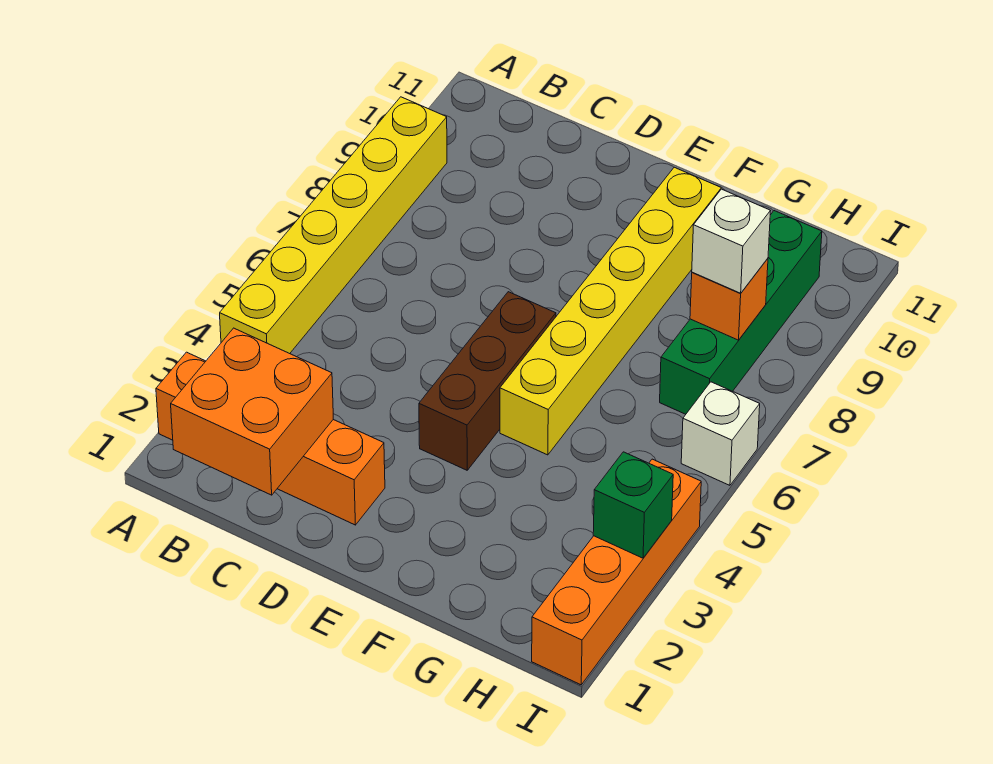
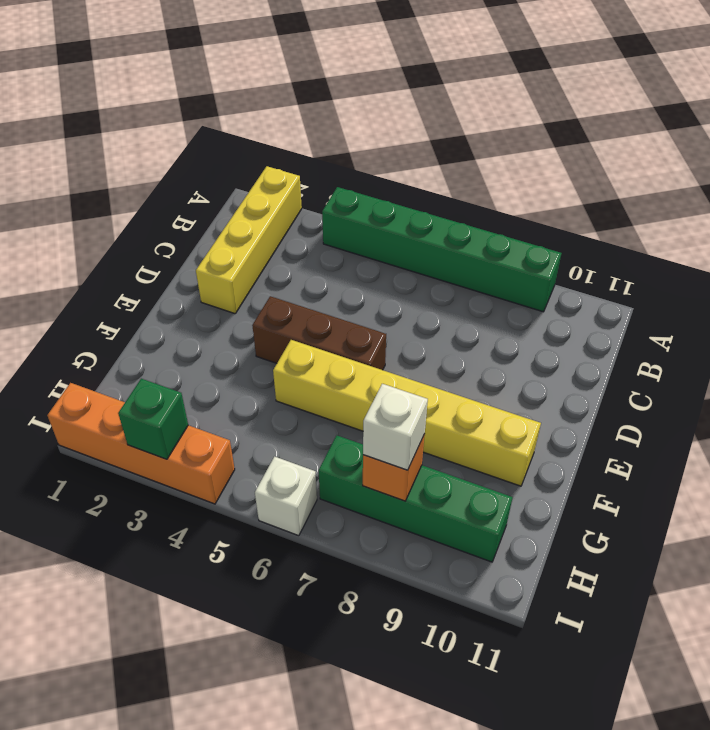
orange 1x4 brick [156,352,385,525] -> yellow 1x4 brick [196,166,302,314]
yellow 1x6 brick [220,97,447,354] -> green 1x6 brick [322,187,562,312]
orange 2x2 brick [171,328,333,495] -> none

